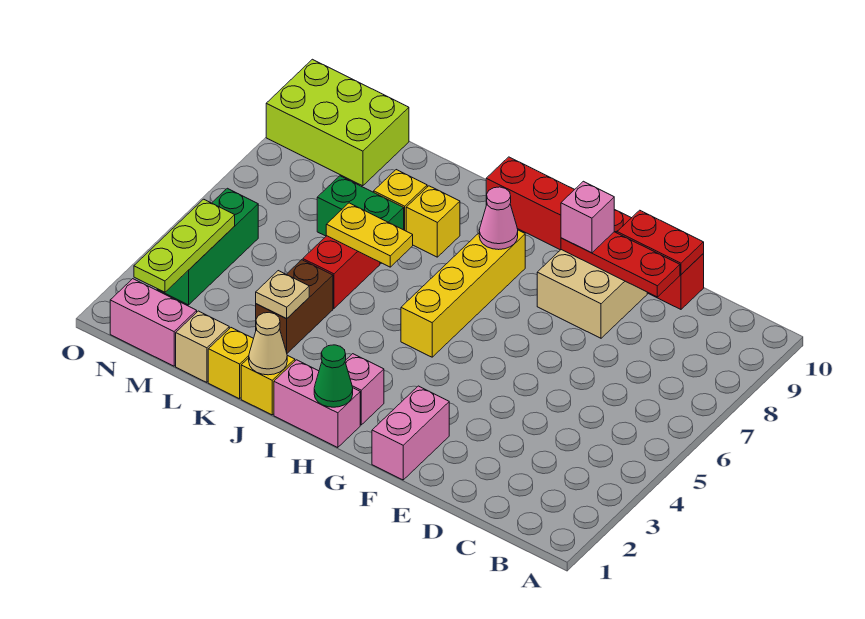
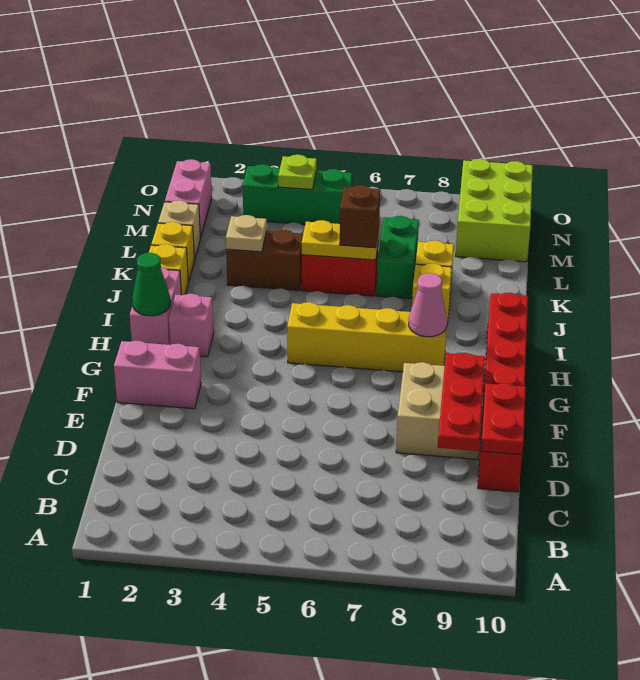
pink 1x1 brick [561,181,614,253] -> none
tan 1x1 cone [249,312,287,375] -> none
yellow 1x2 plate [326,203,413,267] -> yellow 1x2 plate turned to [302,220,379,260]
none -> brown 1x1 brick [340,185,380,248]
lime 1x3 plate [134,199,235,292] -> lime 1x1 plate [278,155,317,189]

